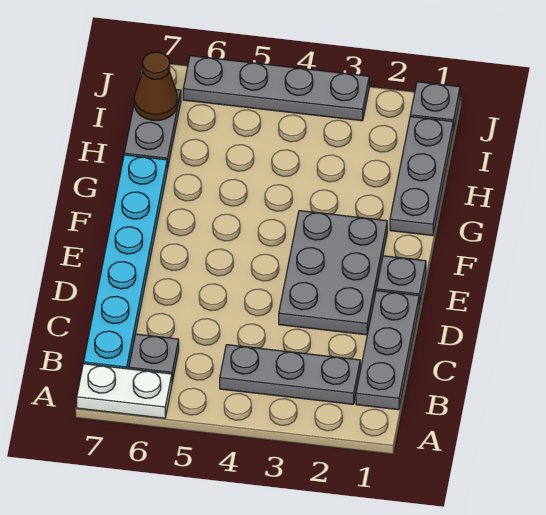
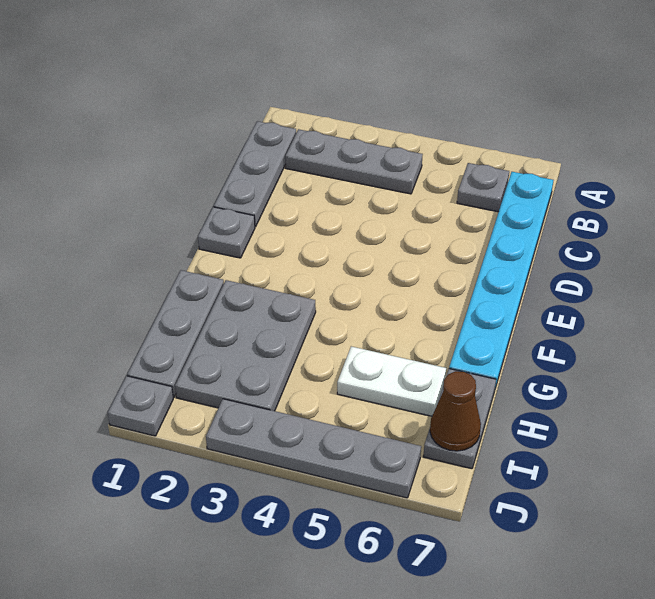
white 1x2 plate [77,364,172,418] -> white 1x2 plate moved to [337,346,446,416]
grey 2x3 plate [279,211,387,335] -> grey 2x3 plate moved to [175,280,316,411]

